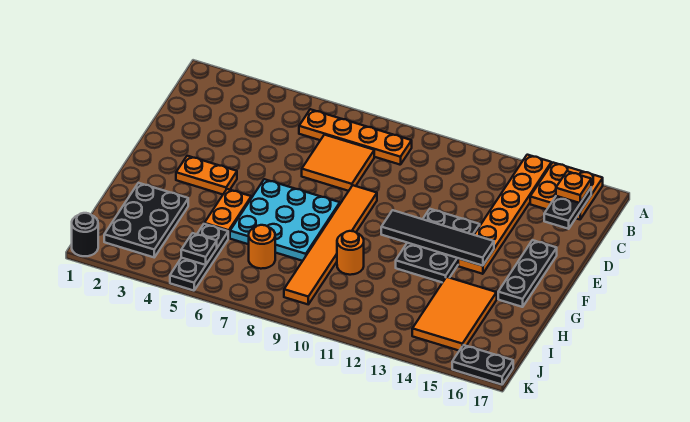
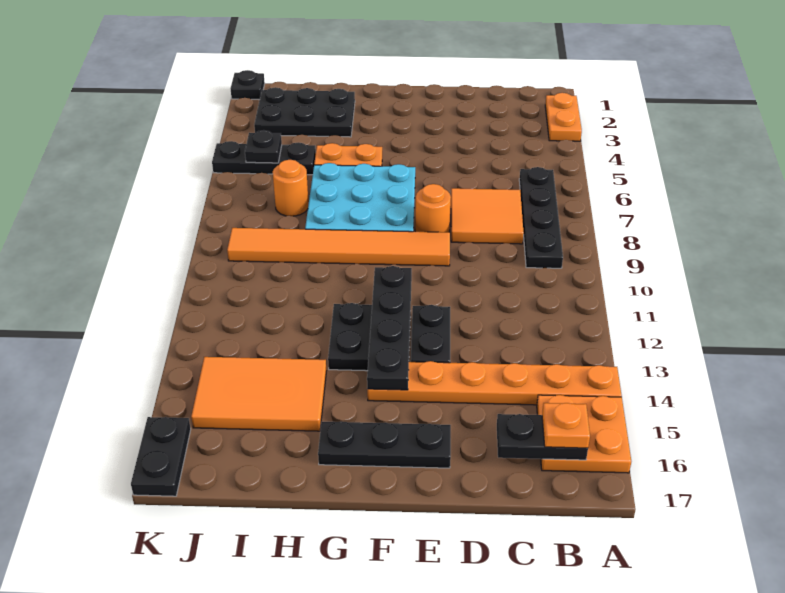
orange 1x4 plate [299,109,412,165] -> black 1x4 plate [519,167,563,268]
orange 1x2 plate [176,156,237,194] -> orange 1x2 plate moved to [545,93,582,141]
black 1x4 tile [381,210,494,266] -> black 1x4 plate [367,266,412,390]
orange 1x1 round brick [337,231,364,275] -> orange 1x1 round brick moved to [415,184,451,232]
black 1x1 round brick [72,213,98,256] -> black 1x1 plate [231,70,265,100]

